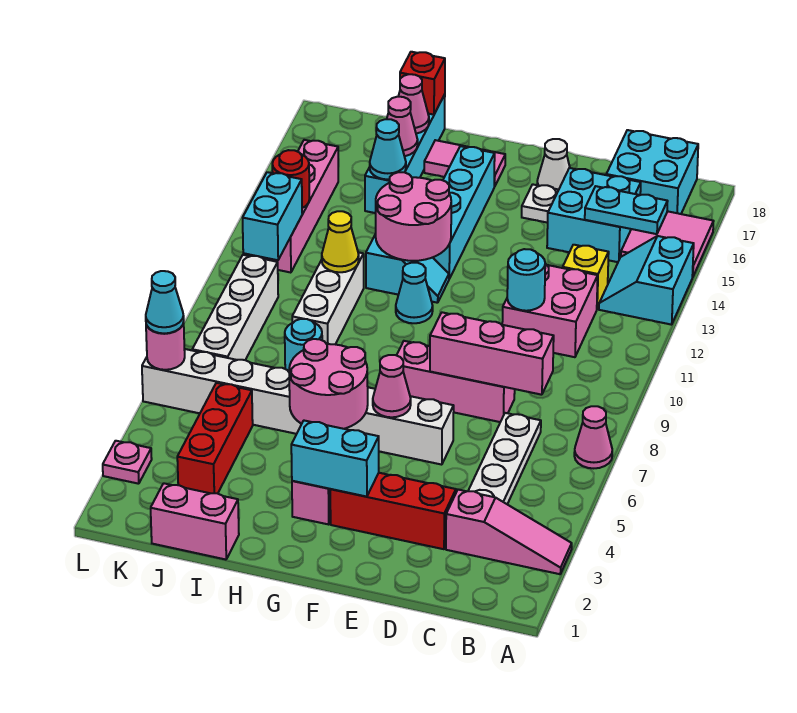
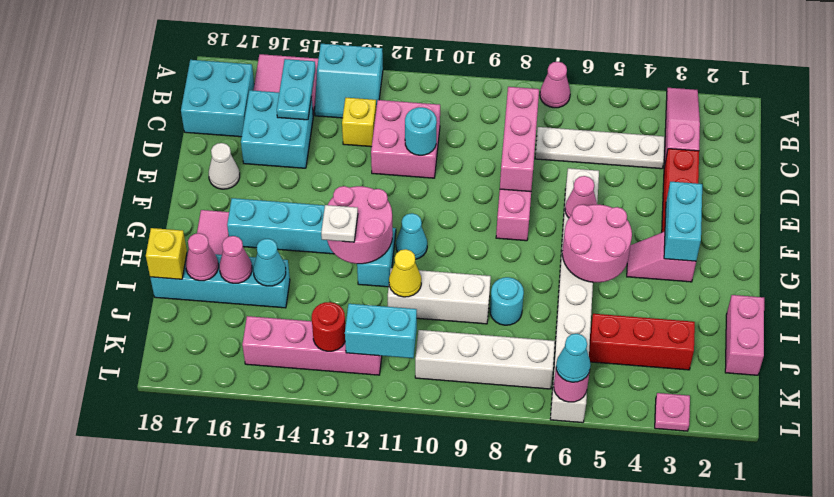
white 1x1 plate [522,184,558,223] -> white 1x1 plate moved to [321,205,358,242]
red 1x1 brick [400,52,445,115] -> yellow 1x1 brick [146,228,187,279]

